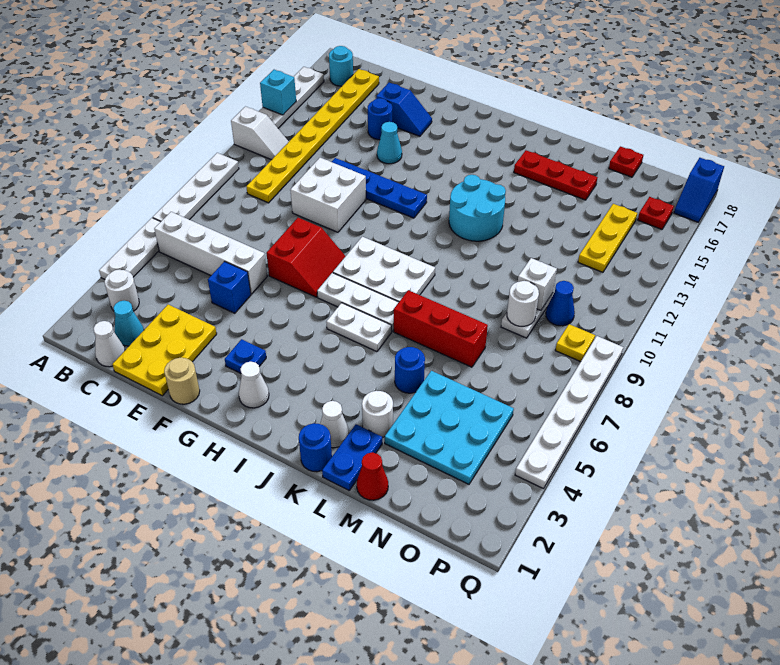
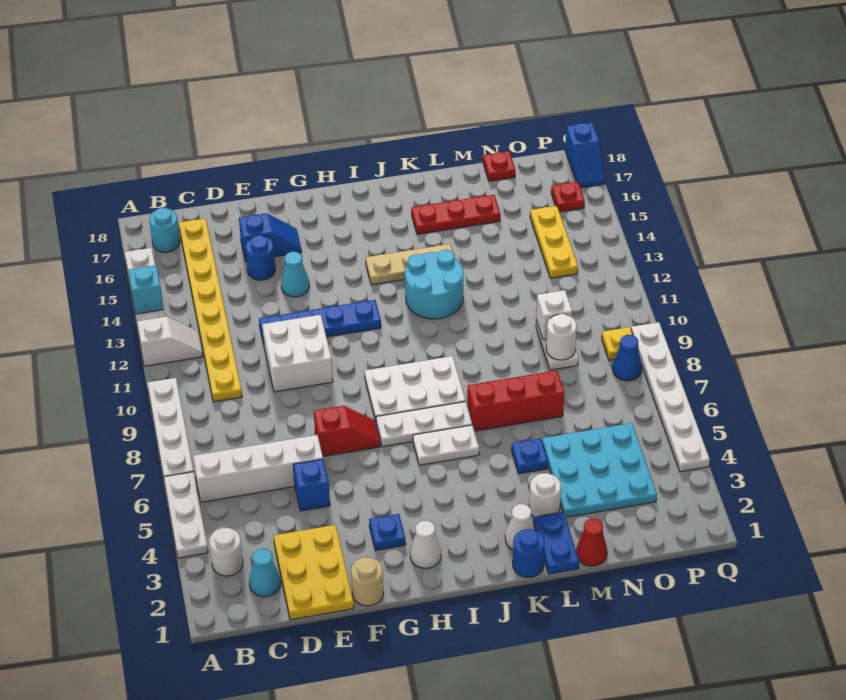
white 1x1 cone [94,321,125,367] -> none
red 2x2 slope [266,218,345,297] -> red 1x2 slope [314,406,381,457]
none -> tan 1x3 plate [366,244,453,285]
blue 1x1 round brick [395,347,425,393] -> blue 1x1 plate [512,438,548,474]
blue 1x1 cone [546,281,575,326] -> blue 1x1 cone moved to [613,335,642,381]

